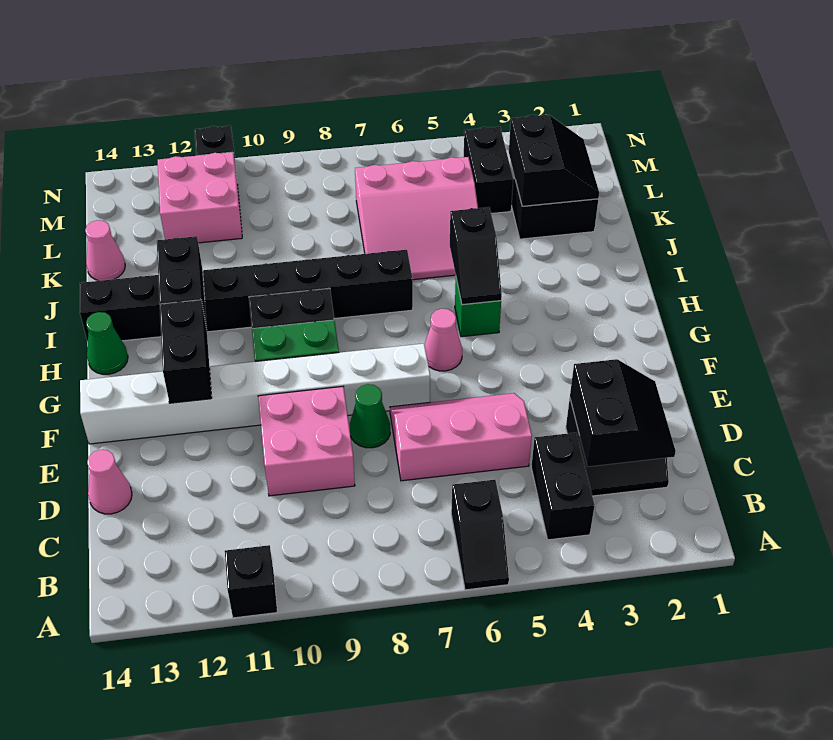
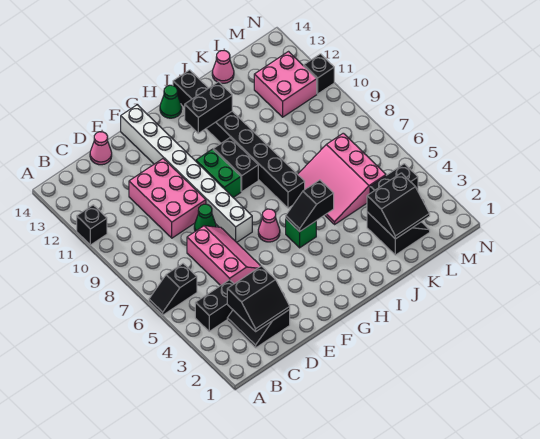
pink 2x2 brick [258,387,355,496] -> pink 2x3 brick [129,159,206,238]
black 1x2 brick [160,300,212,403] -> none

